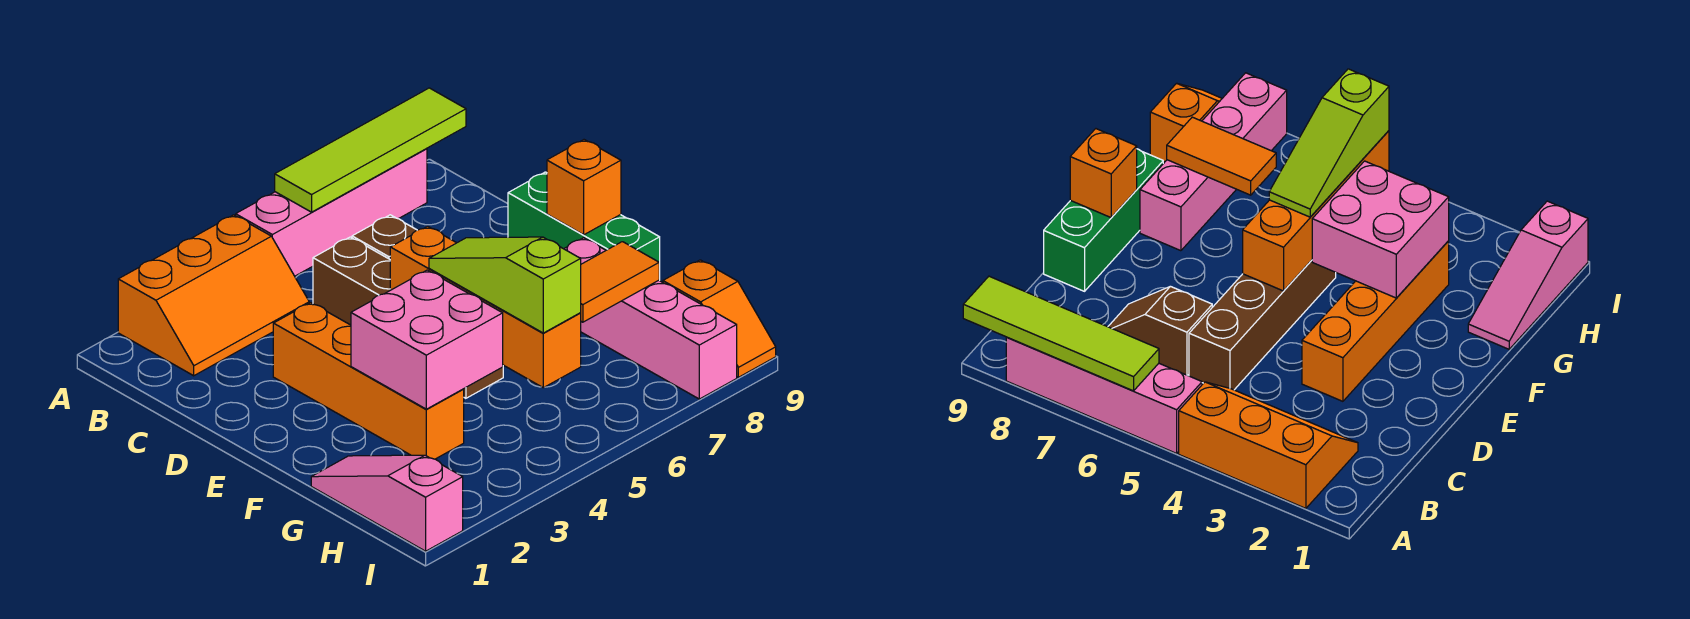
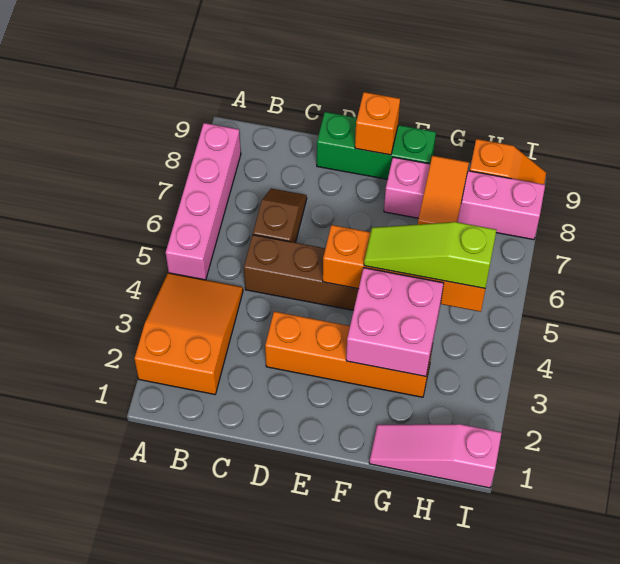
orange 2x3 slope [118,215,309,376] -> orange 2x3 slope turned to [134,273,243,394]
lime 1x4 tile [275,88,466,212] -> none

